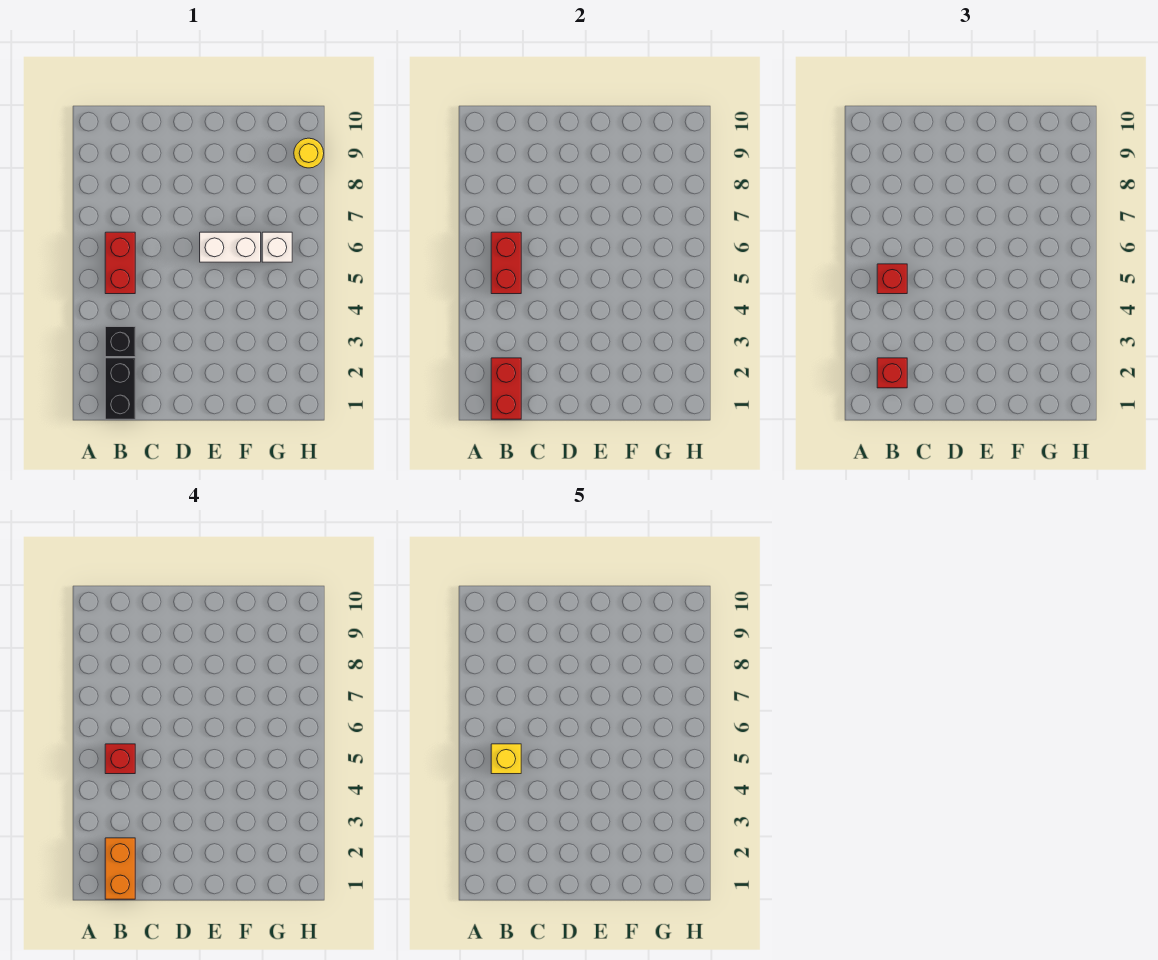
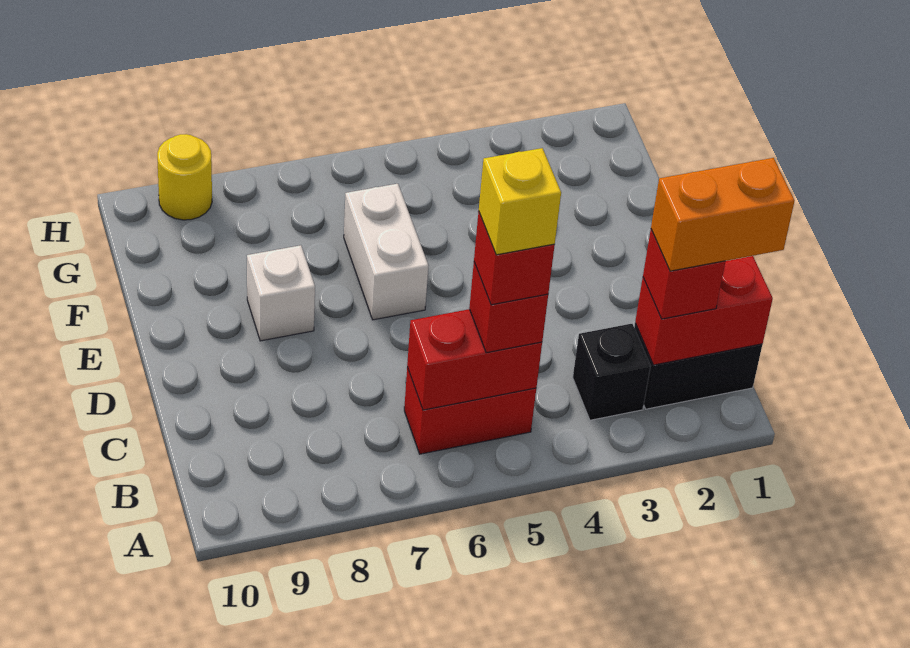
white 1x1 brick [262,232,292,262] -> white 1x1 brick moved to [247,245,315,341]

